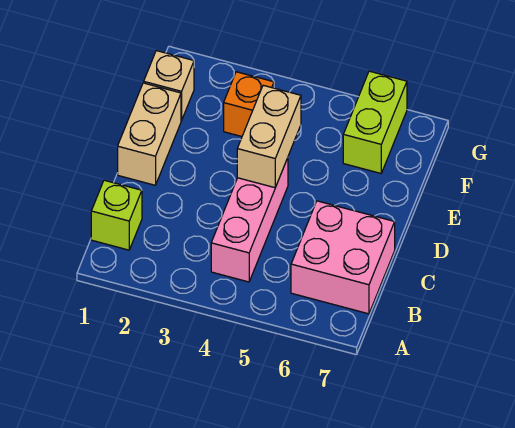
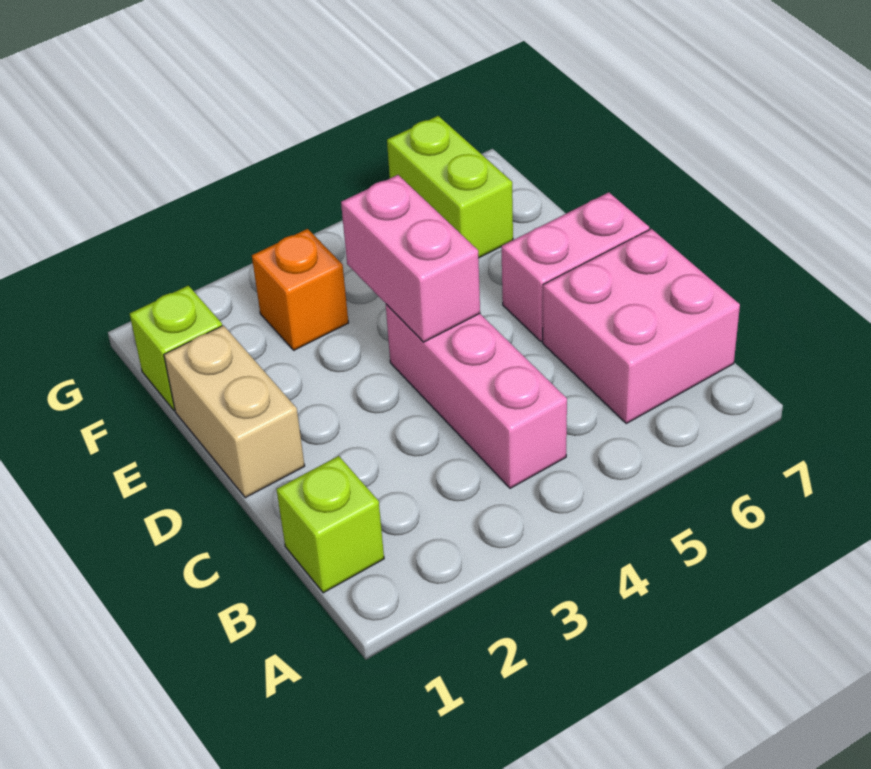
tan 1x2 brick [237,85,301,188] -> pink 1x2 brick [341,175,480,342]
none -> pink 1x2 brick [501,192,649,341]
tan 1x1 brick [144,51,194,120] -> lime 1x1 brick [130,286,222,410]

